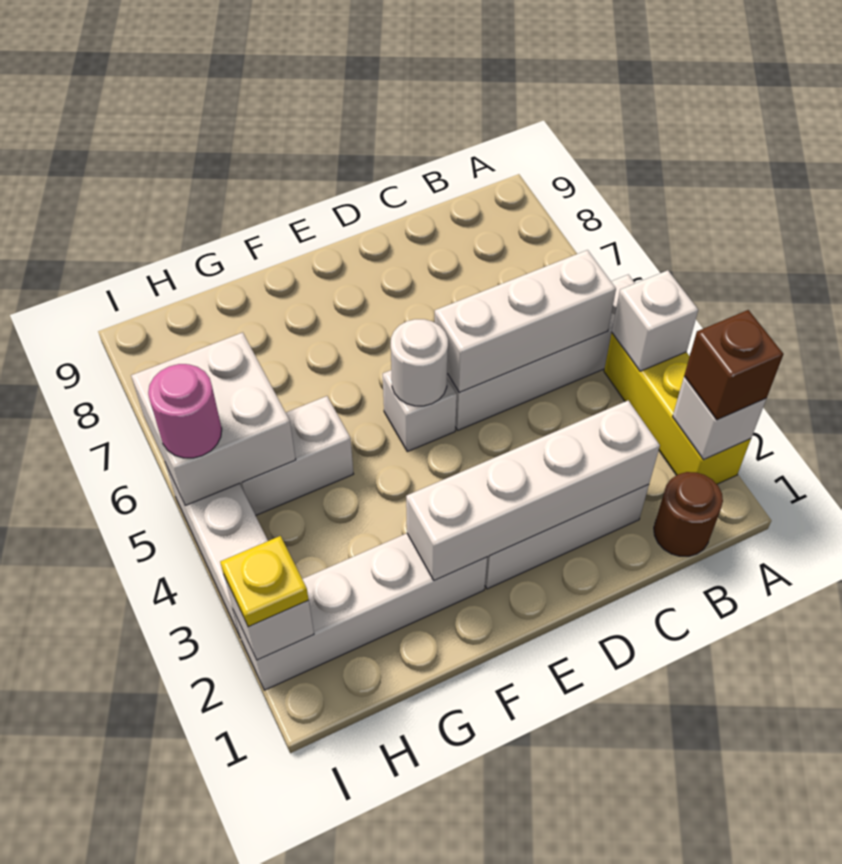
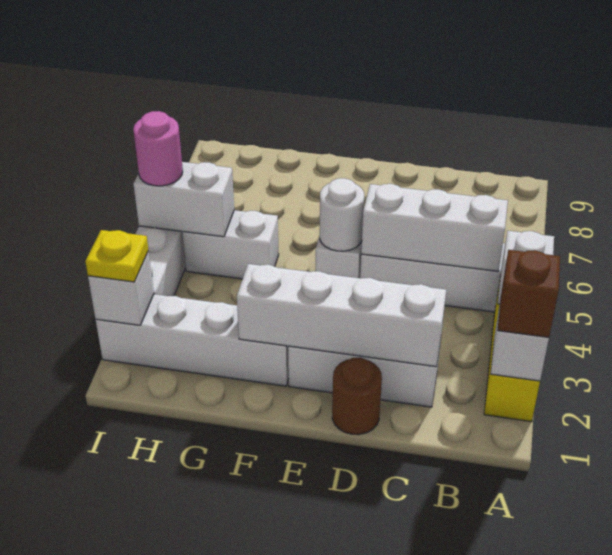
brown 1x1 round brick [654,472,723,556] -> brown 1x1 round brick moved to [332,357,382,435]
white 2x2 brick [131,332,296,506] -> white 1x2 brick [134,162,234,237]

